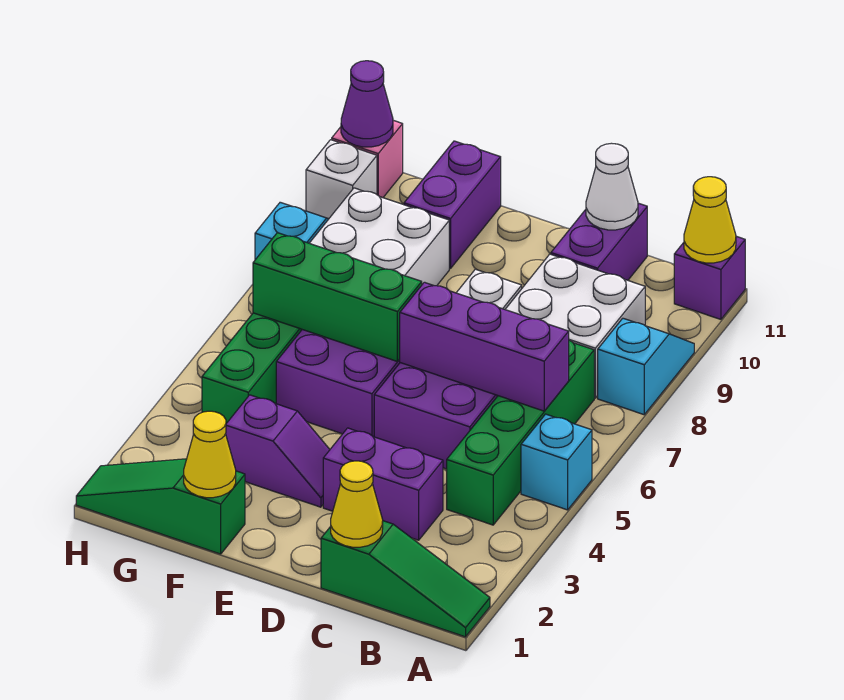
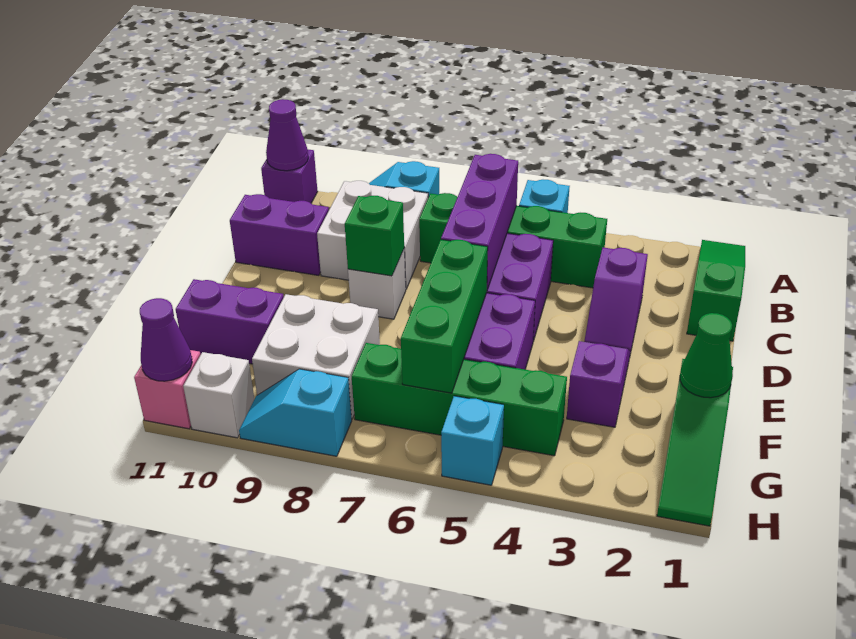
yellow 1x1 cone [684,177,736,263] -> purple 1x1 cone [266,99,308,171]
yellow 1x1 cone [331,461,383,547] -> none
purple 1x2 brick [323,428,443,540] -> purple 1x2 slope [584,248,648,354]
white 1x1 cone [586,143,638,230] -> none
none -> green 1x1 brick [345,196,404,276]
yellow 1x1 cone [184,411,236,498] -> green 1x1 cone [680,313,733,398]
none -> cyan 1x1 brick [441,396,504,485]

